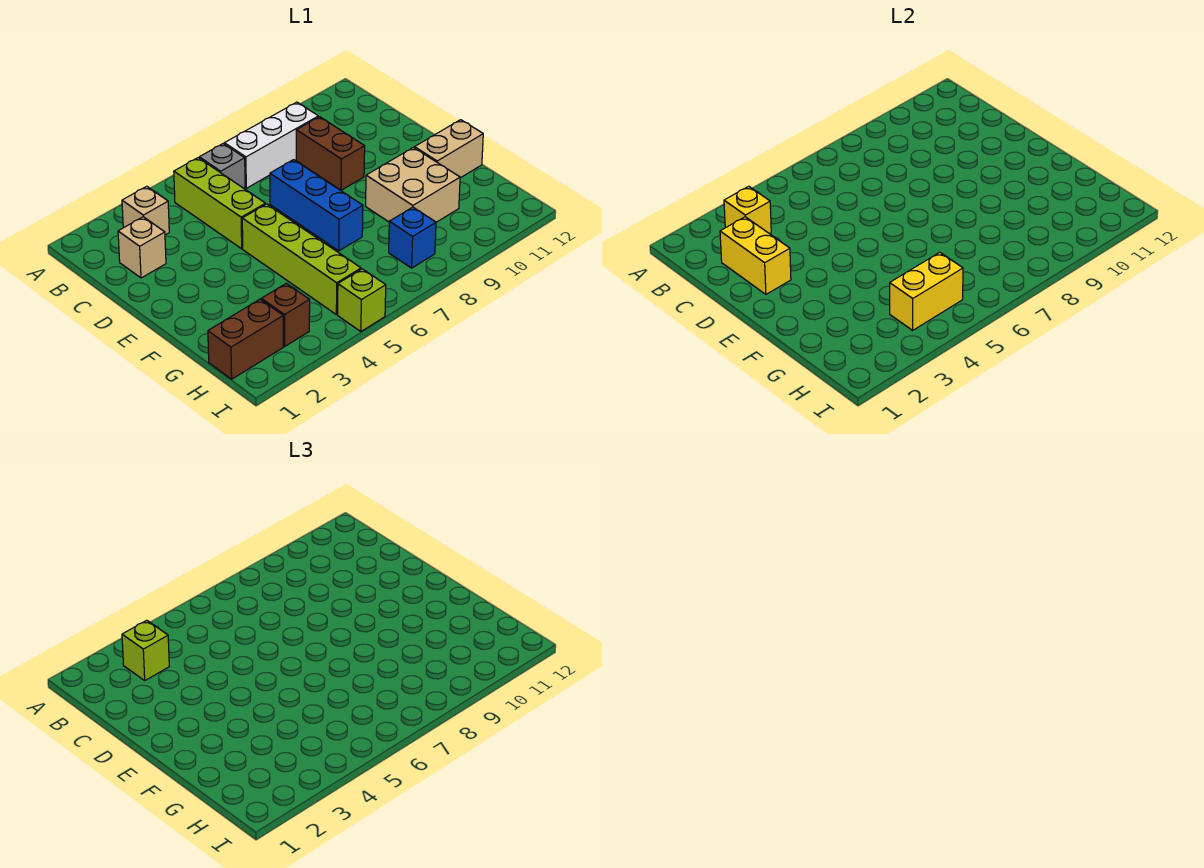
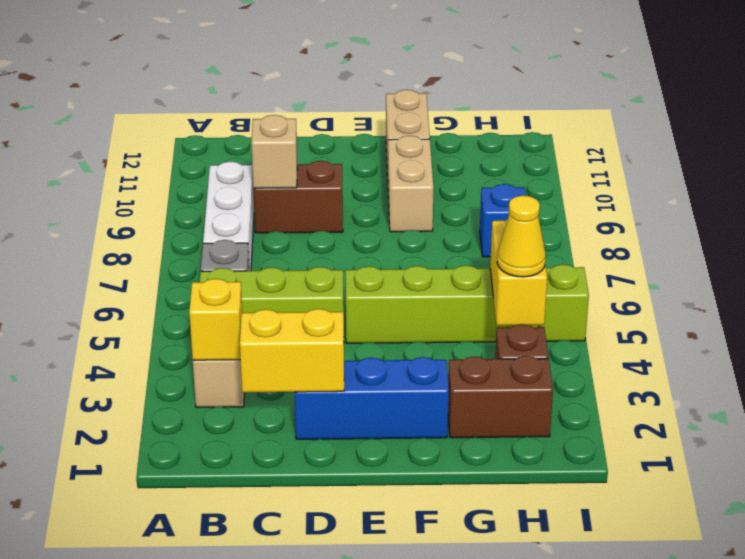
lime 1x1 brick [122,620,169,680] -> none
tan 1x1 brick [118,217,166,278] -> tan 1x1 brick moved to [251,115,297,188]
blue 1x3 brick [270,160,363,251] -> blue 1x3 brick moved to [294,357,449,439]
tan 2x2 brick [366,147,460,222] -> tan 1x2 brick [388,136,434,232]
brown 1x2 brick [208,299,283,379] -> brown 1x2 brick turned to [448,356,553,438]
none -> yellow 1x1 cone [497,196,546,277]

